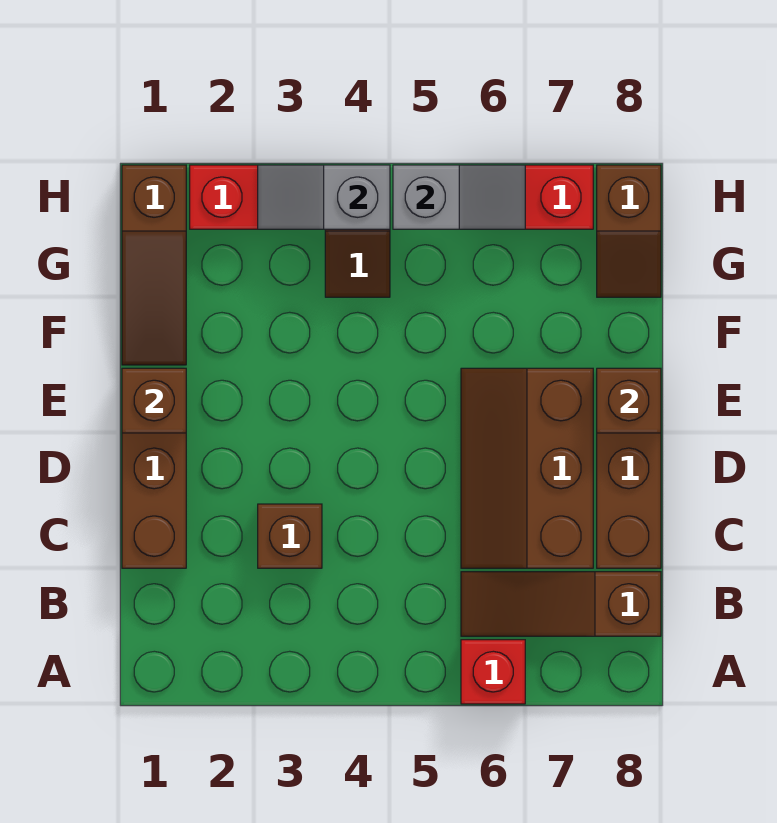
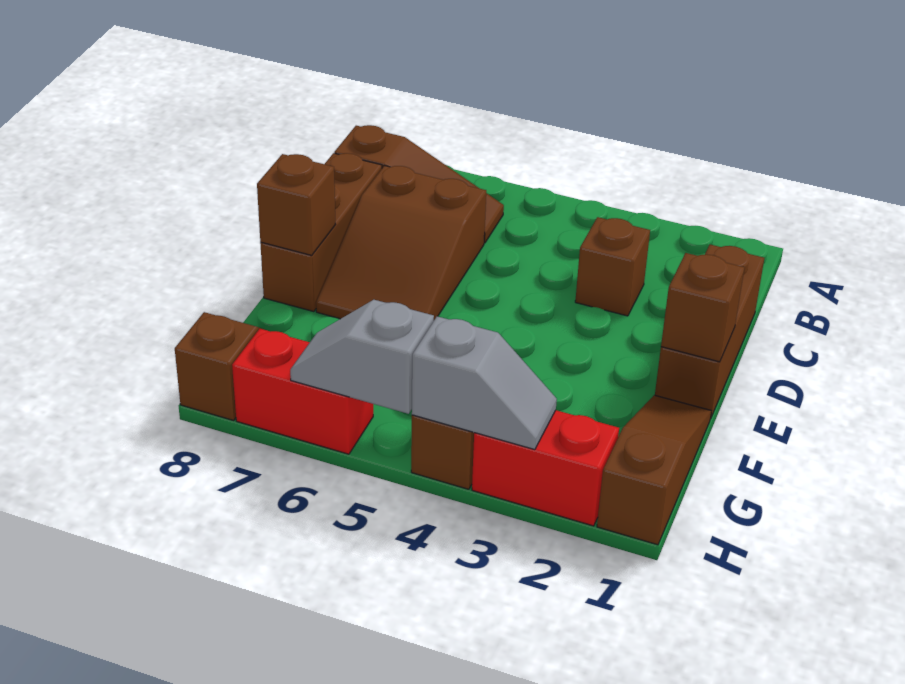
red 1x1 brick [461,640,525,704] -> none
brown 2x3 slope [461,368,593,568] -> brown 2x3 slope turned to [316,166,486,320]

